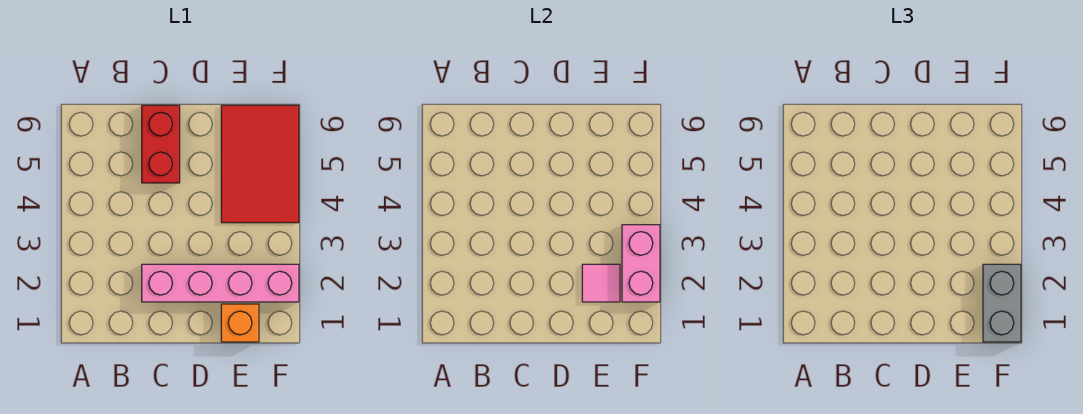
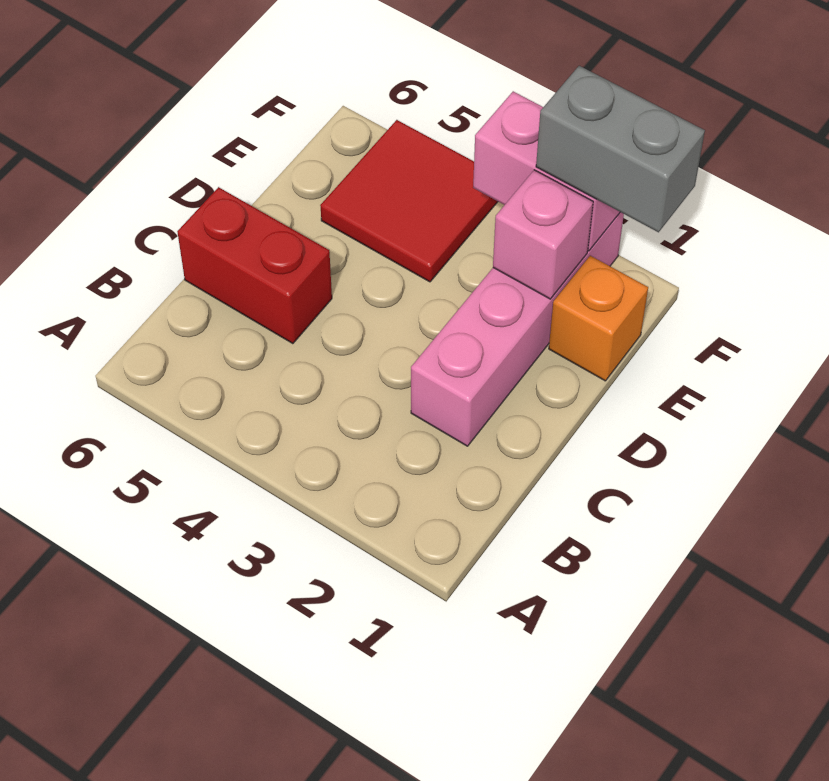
pink 1x1 tile [582,264,620,302] -> pink 1x1 brick [493,170,593,299]
red 2x3 tile [221,105,299,223] -> red 2x2 tile [320,120,498,282]

